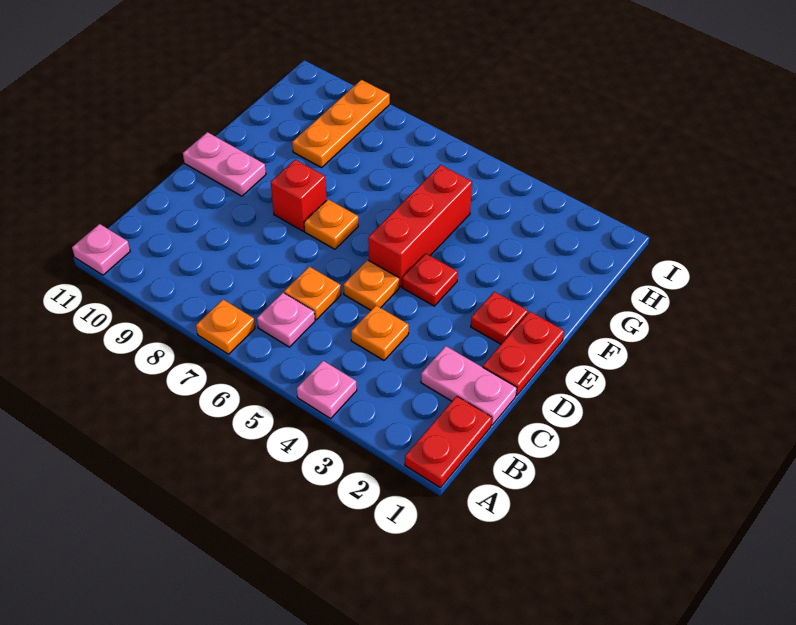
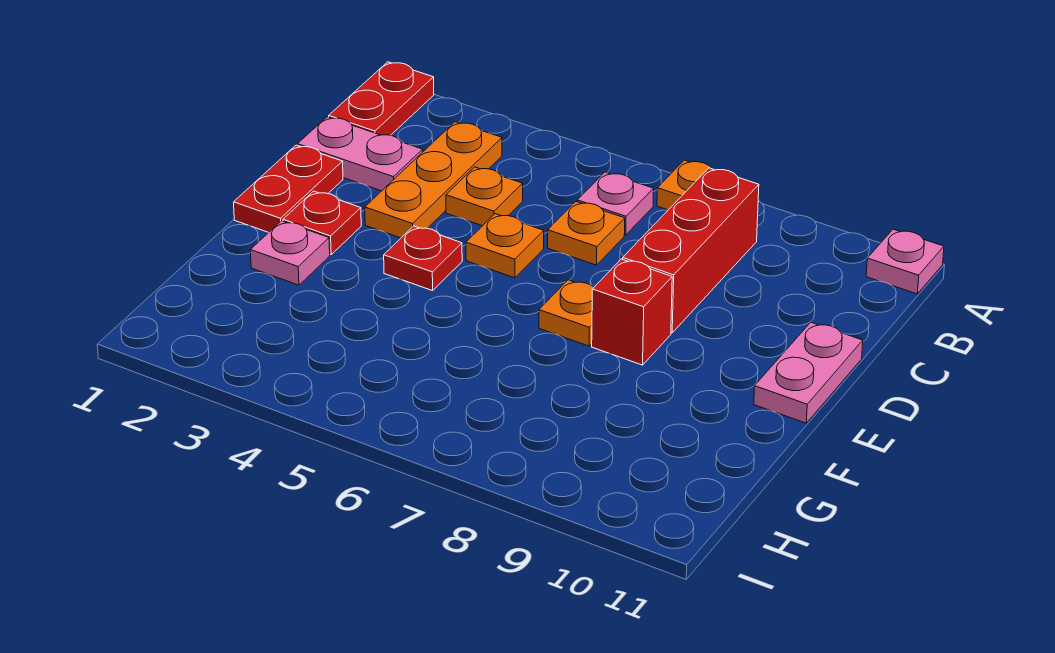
pink 1x1 plate [297,361,357,418] -> pink 1x1 plate moved to [250,221,330,285]
red 1x3 brick [368,165,472,287] -> red 1x3 brick moved to [623,168,759,333]
pink 1x2 plate [183,132,266,196] -> pink 1x2 plate turned to [754,322,863,423]
orange 1x3 plate [292,80,390,168] -> orange 1x3 plate moved to [365,122,502,238]

